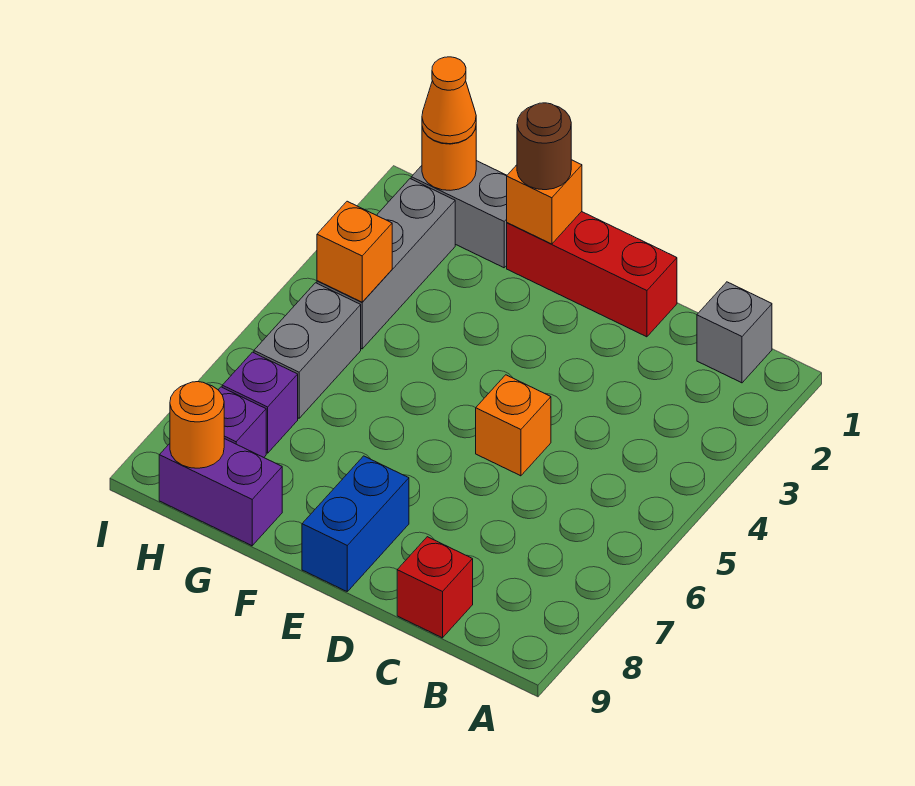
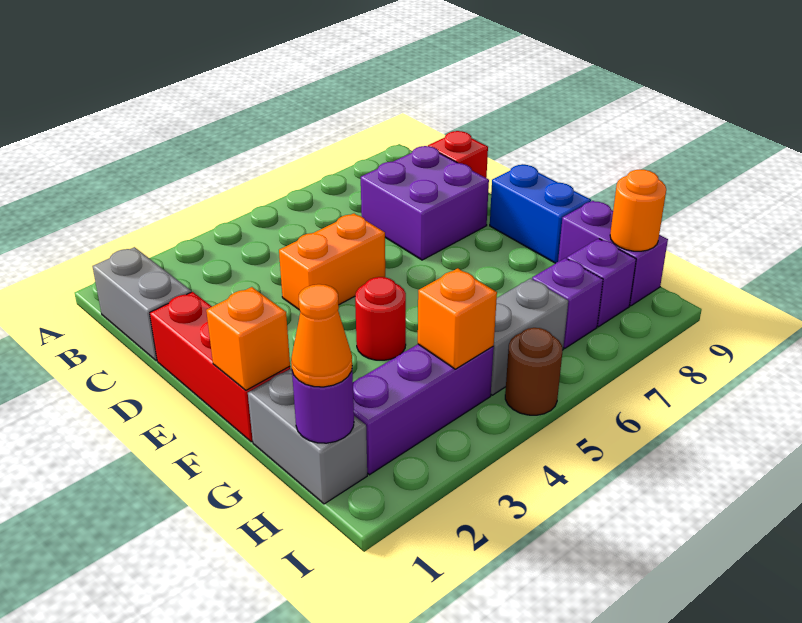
grey 1x1 brick [697,282,772,383] -> grey 1x2 brick [92,247,191,361]
none -> purple 2x2 brick [361,146,489,260]
orange 1x1 brick [476,375,551,476] -> orange 1x2 brick [279,214,385,309]
blue 1x2 brick [302,456,409,591] -> blue 1x2 brick turned to [490,165,591,263]
brown 1x1 round brick [517,103,571,190] -> brown 1x1 round brick moved to [505,328,562,415]
none -> red 1x1 round brick [355,277,406,360]
orange 1x1 round brick [422,127,476,190] -> purple 1x1 round brick [292,371,354,443]
grey 1x3 brick [317,179,455,349] -> purple 1x3 brick [353,344,494,475]

